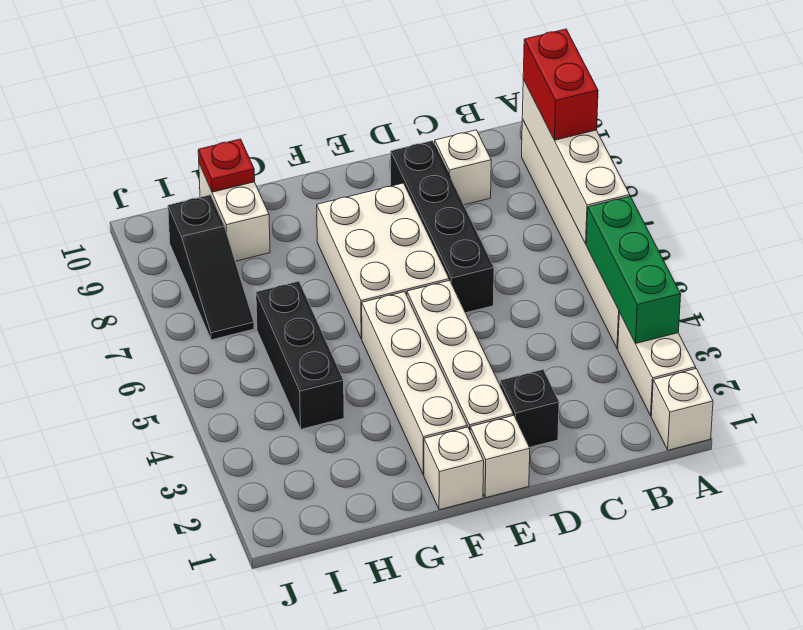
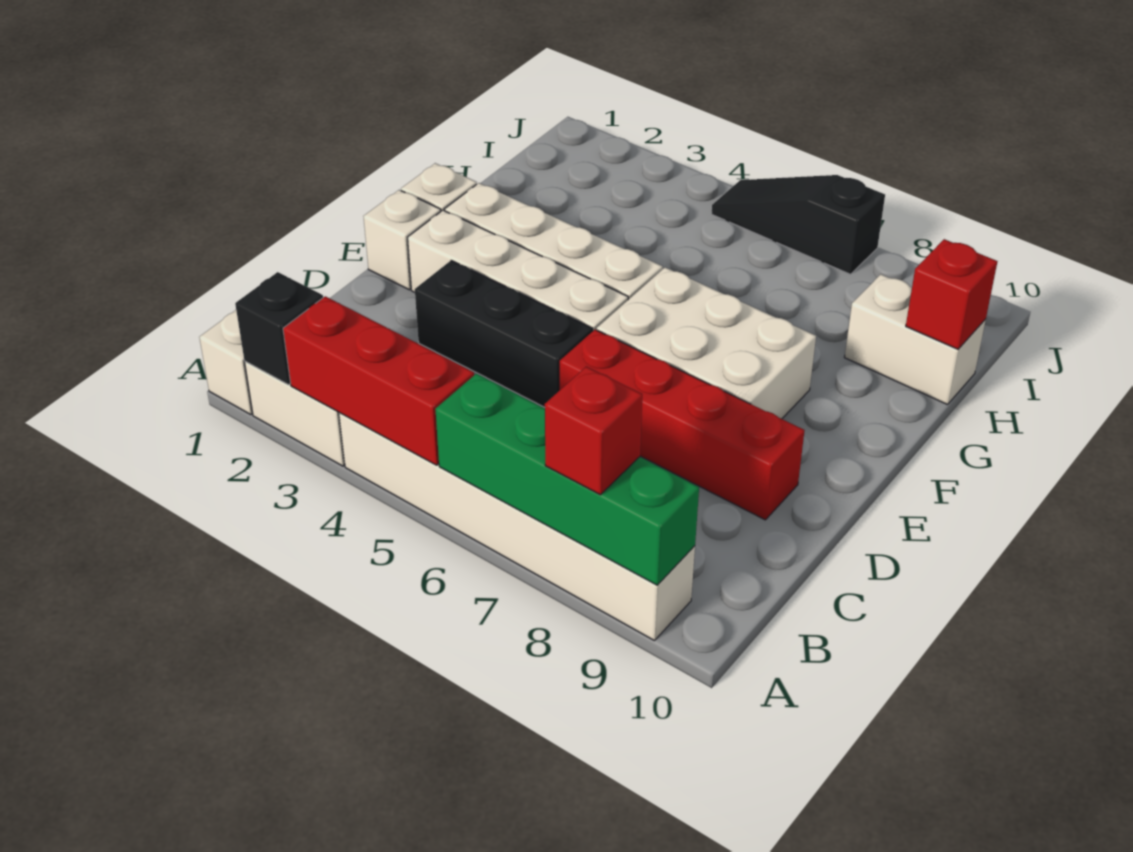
green 1x3 brick [586,196,681,343] -> red 1x3 brick [283,296,474,465]
white 1x4 brick [522,79,630,244] -> green 1x4 brick [435,374,699,585]
red 1x2 brick [523,29,598,140] -> red 1x1 brick [545,367,642,495]
white 1x1 brick [435,130,491,205] -> none
black 1x1 brick [500,370,559,447] -> black 1x1 brick moved to [235,272,323,385]
black 1x4 brick [391,141,494,313] -> red 1x4 brick [560,330,805,520]
black 1x3 brick [256,281,344,429] -> black 1x3 brick moved to [415,260,593,407]
red 1x1 plate [198,139,255,192] -> red 1x1 brick [906,239,997,349]
black 1x3 slope [168,195,254,340] -> black 1x3 slope moved to [712,175,885,274]

